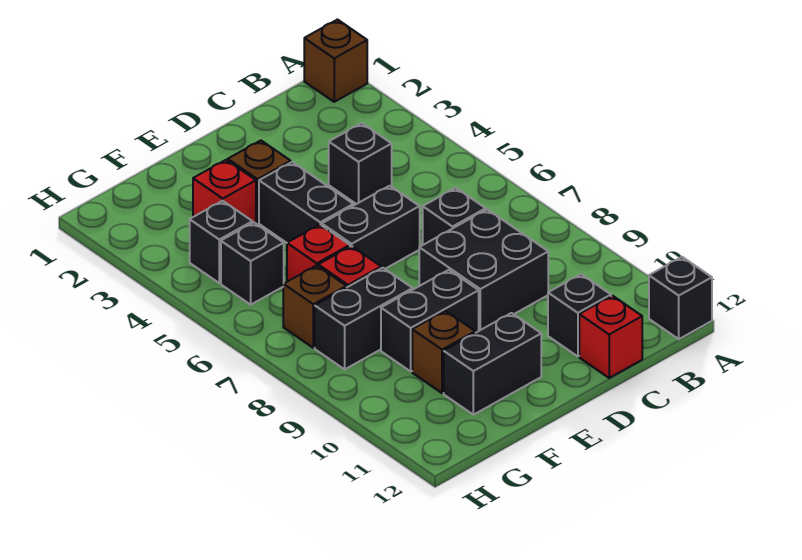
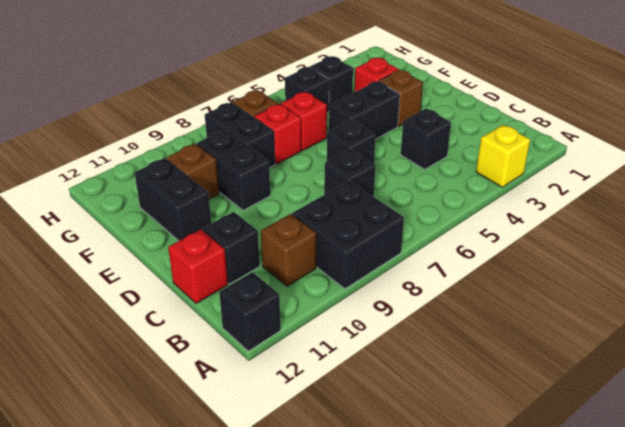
brown 1x1 brick [304,20,367,102] -> brown 1x1 brick moved to [261,214,316,286]
none -> yellow 1x1 brick [476,125,530,187]
black 2x2 brick [419,209,548,331] -> black 2x2 brick moved to [292,181,404,289]
black 1x2 brick [322,186,420,269] -> black 1x1 brick [327,120,376,163]

